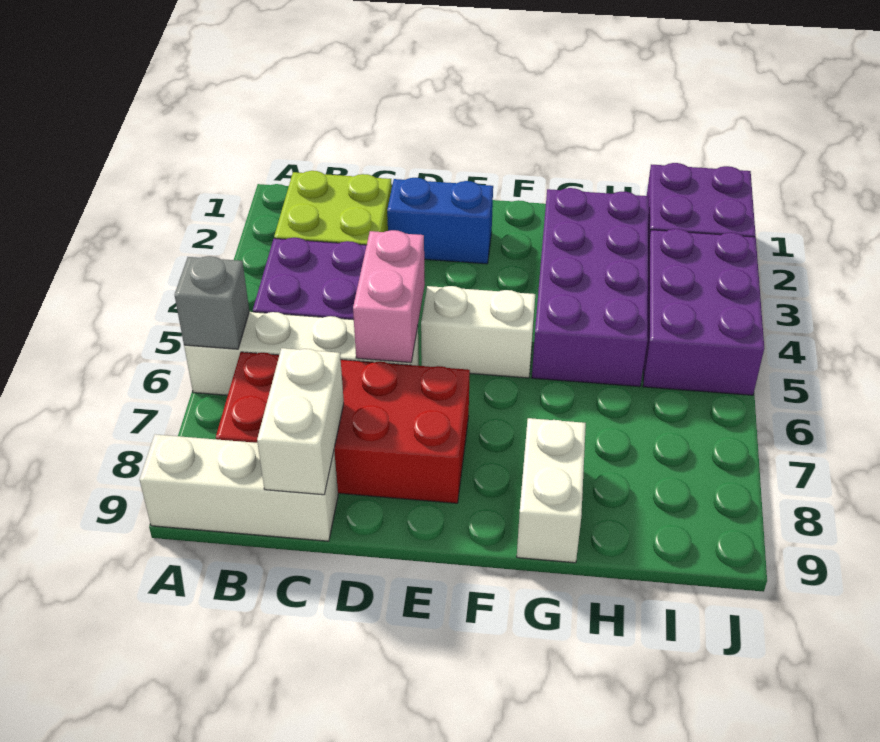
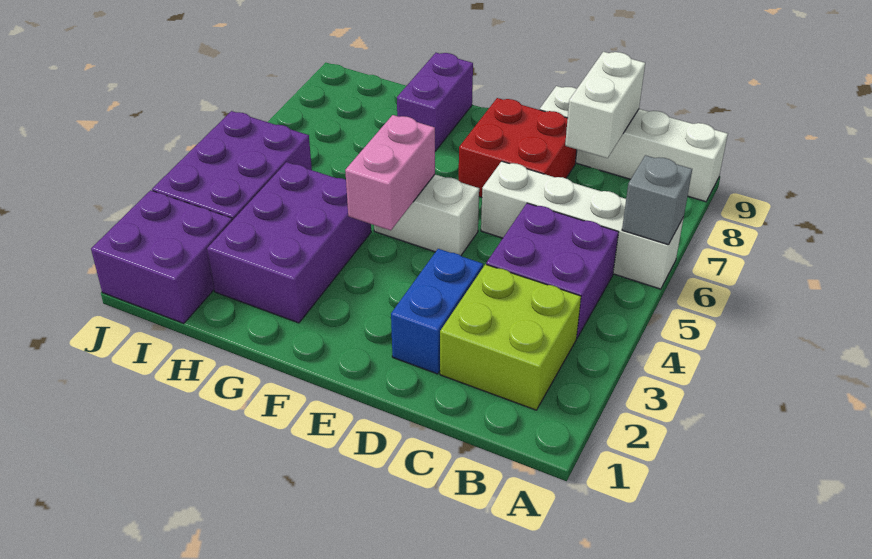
white 1x3 brick [140,434,338,541] -> white 1x4 brick [540,86,728,202]
red 2x4 brick [216,352,470,503] -> red 2x2 brick [459,98,577,197]
blue 1x2 brick [387,178,493,264] -> blue 1x2 brick turned to [391,249,483,374]
pink 1x2 brick [353,230,425,363] -> pink 1x2 brick moved to [345,115,435,230]
purple 2x4 brick [532,188,648,387] -> purple 2x3 brick [207,162,371,323]
white 1x2 brick [517,418,586,563] -> purple 1x2 brick [397,53,473,151]

